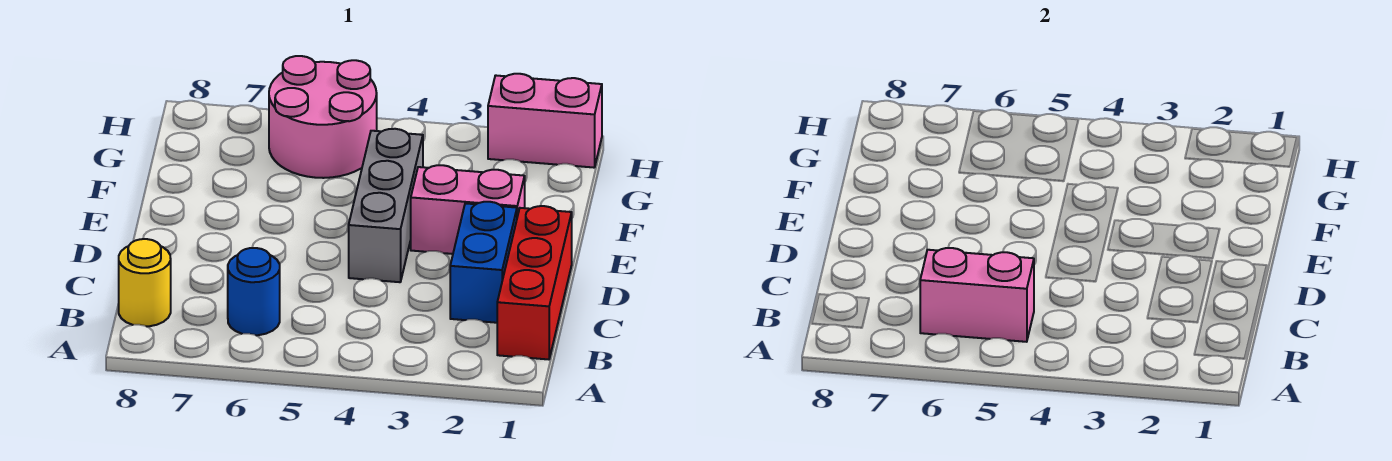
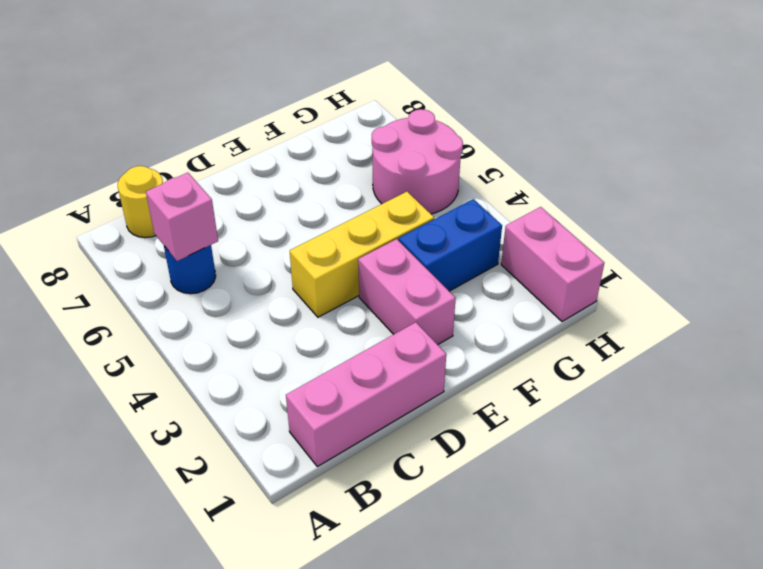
red 1x3 brick [497,206,572,359] -> pink 1x3 brick [286,322,446,467]
pink 1x2 brick [920,248,1034,342] -> pink 1x1 brick [146,173,218,261]
blue 1x2 brick [450,202,517,323] -> blue 1x2 brick moved to [399,199,502,291]
grey 1x3 brick [349,129,423,282] -> yellow 1x3 brick [290,192,434,317]

